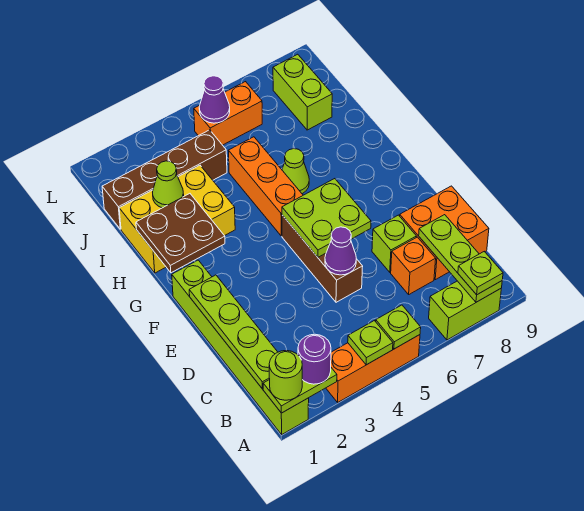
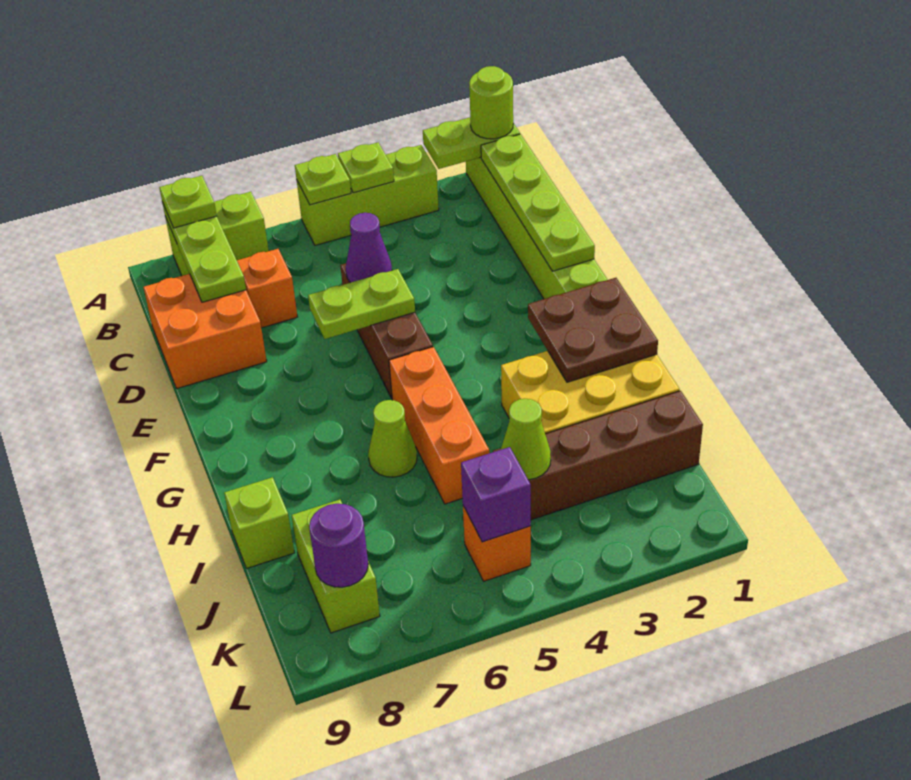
purple 1x1 round brick [298,334,331,384] -> purple 1x1 round brick moved to [309,504,368,587]
orange 1x3 brick [326,335,420,402] -> lime 1x3 brick [297,145,439,245]
lime 1x1 brick [372,215,416,272] -> lime 1x1 brick moved to [224,477,294,568]
lime 2x2 plate [282,179,371,257] -> lime 1x2 plate [308,269,415,339]
lime 1x1 cone [153,161,184,208] -> lime 1x1 cone moved to [501,399,551,480]
orange 1x2 brick [194,82,262,145] -> orange 1x1 brick [463,506,531,581]
purple 1x1 cone [199,76,230,123] -> purple 1x1 brick [461,447,531,542]

